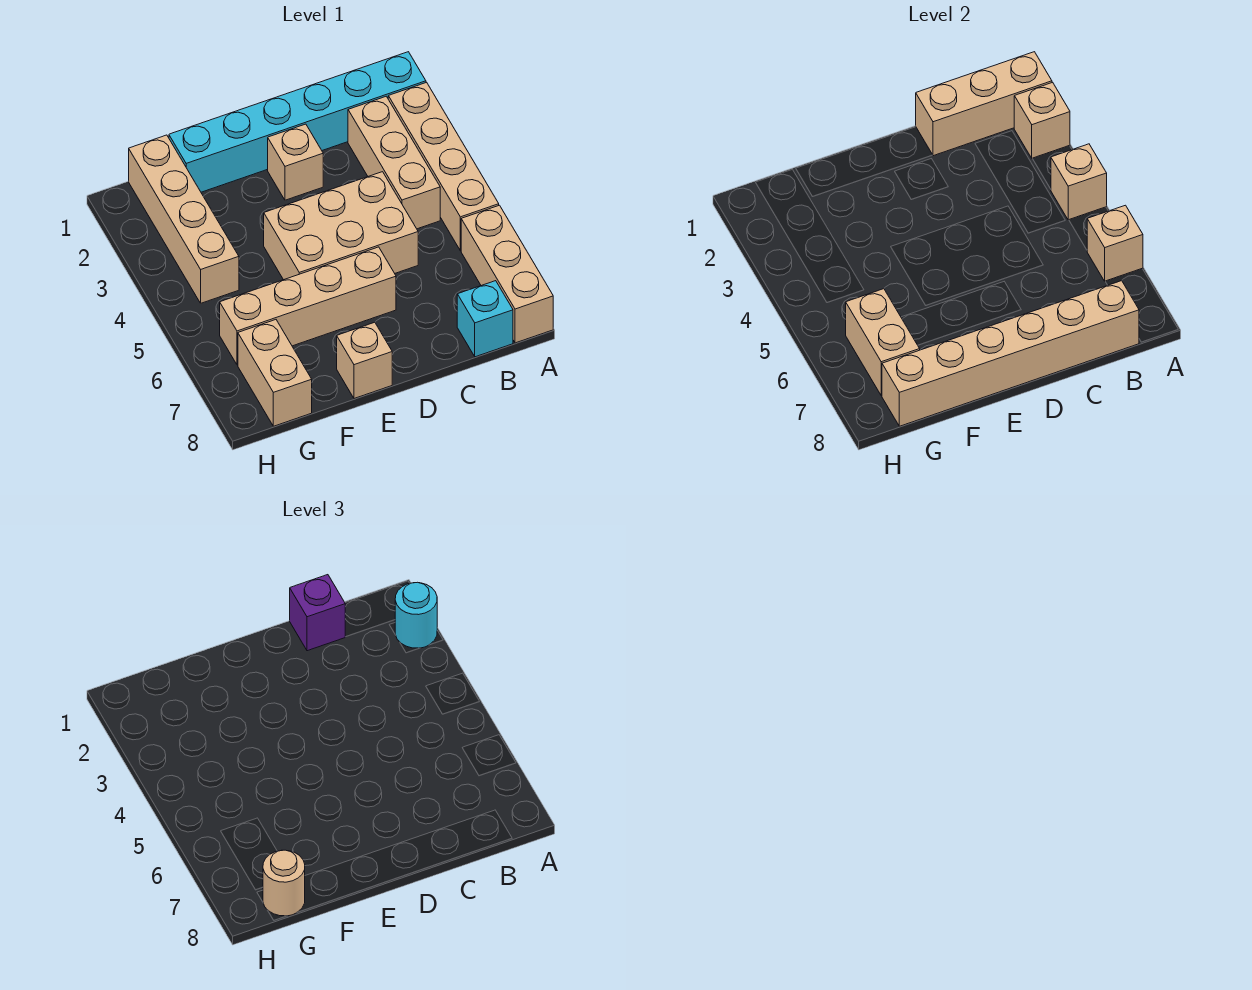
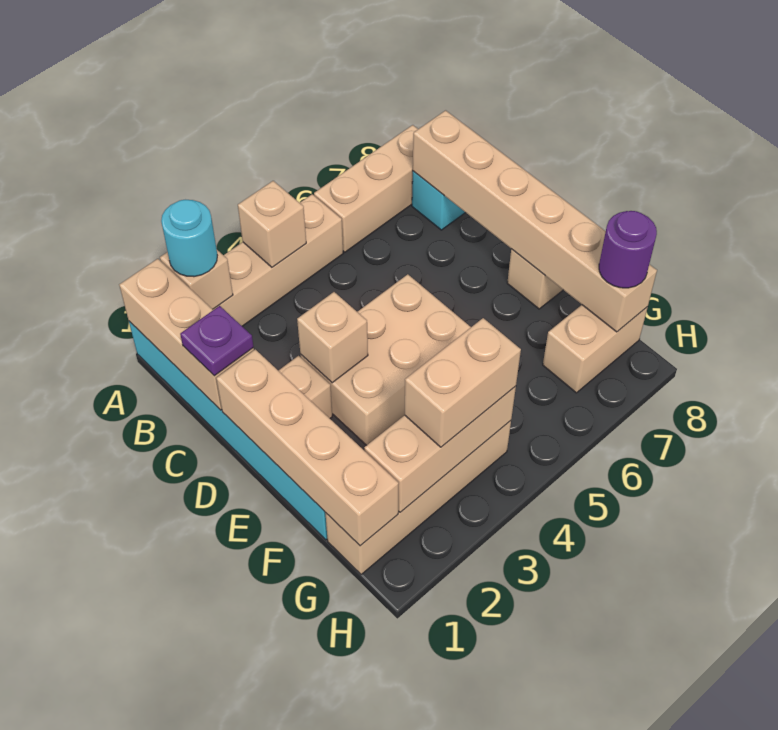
tan 1x1 brick [1087,205,1143,281] -> tan 1x1 brick moved to [297,292,368,383]
tan 1x3 brick [348,96,440,229] -> tan 1x3 brick moved to [364,386,516,512]
purple 1x1 brick [290,575,345,651] -> purple 1x1 plate [180,306,253,376]
tan 2x3 brick [264,172,418,280] -> tan 2x3 brick turned to [300,274,471,445]
tan 1x4 brick [220,247,396,365] -> tan 1x4 brick moved to [216,349,399,546]
tan 1x2 brick [846,289,920,396] -> tan 1x2 brick moved to [405,318,521,447]
tan 1x1 round brick [263,850,305,916] -> purple 1x1 round brick [599,211,657,288]

